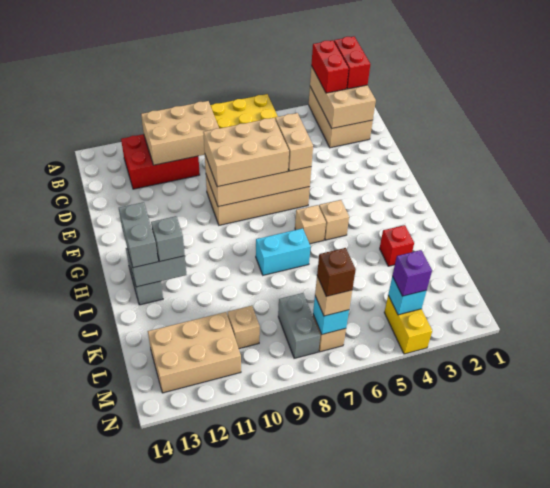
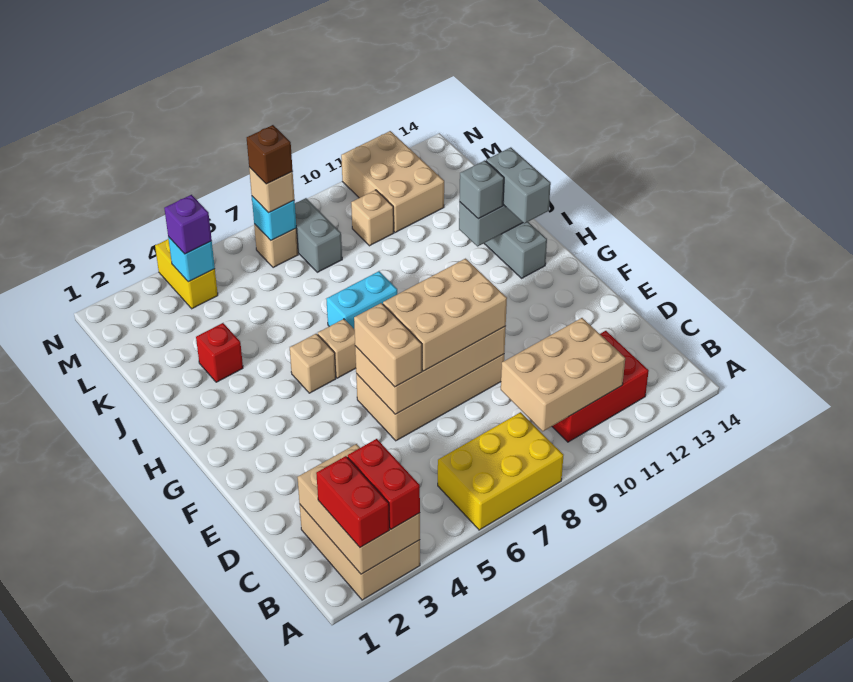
tan 2x3 brick [148,312,241,393] -> tan 2x3 brick turned to [341,131,444,233]

